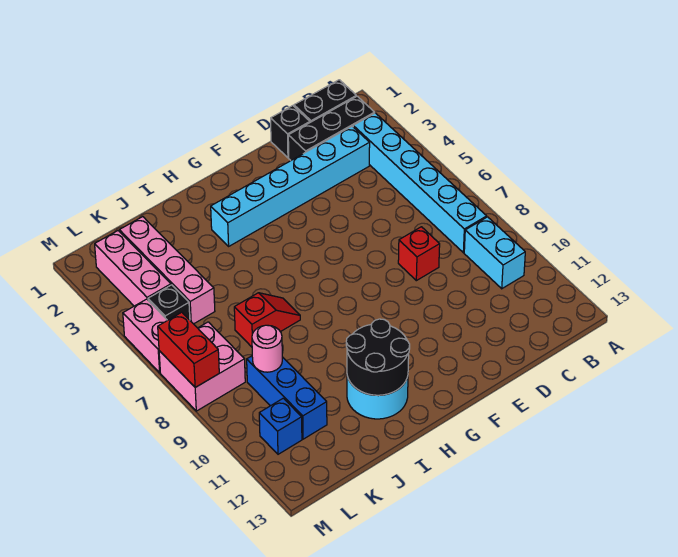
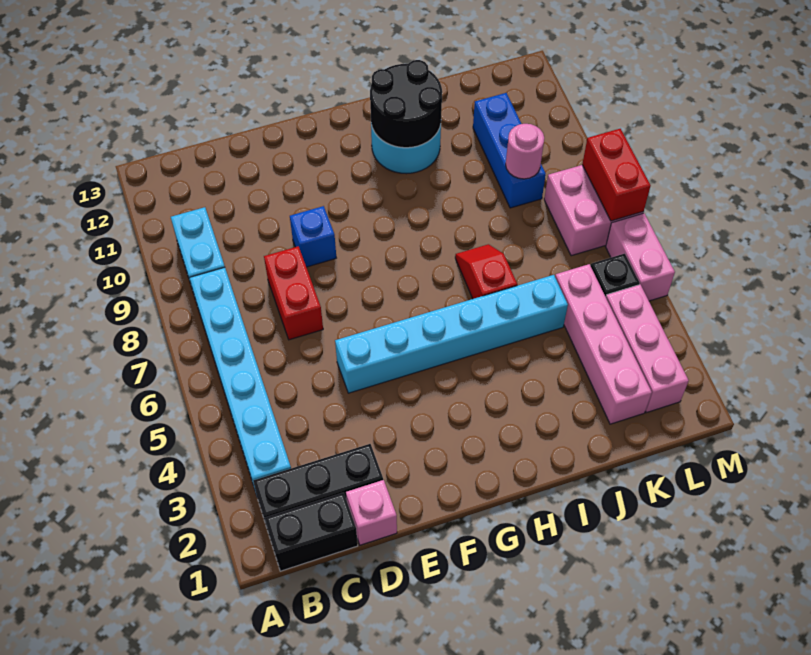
cyan 1x6 brick [211,126,370,246] -> cyan 1x6 brick moved to [335,275,568,393]
black 1x1 brick [271,106,310,158] -> pink 1x1 brick [346,480,397,545]
red 1x1 brick [398,227,440,281] -> red 1x2 brick [264,246,323,340]
red 1x2 slope [234,293,300,347] -> red 1x2 slope turned to [455,244,517,299]
blue 1x1 brick [259,398,302,454] -> blue 1x1 brick moved to [290,206,336,267]

